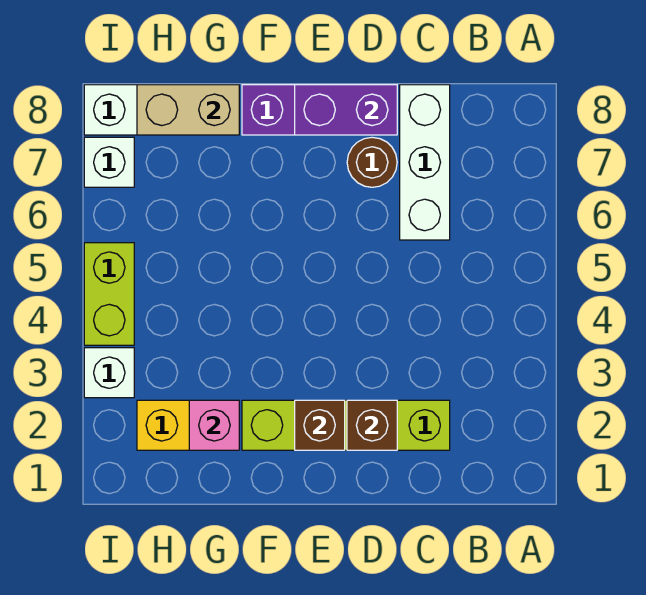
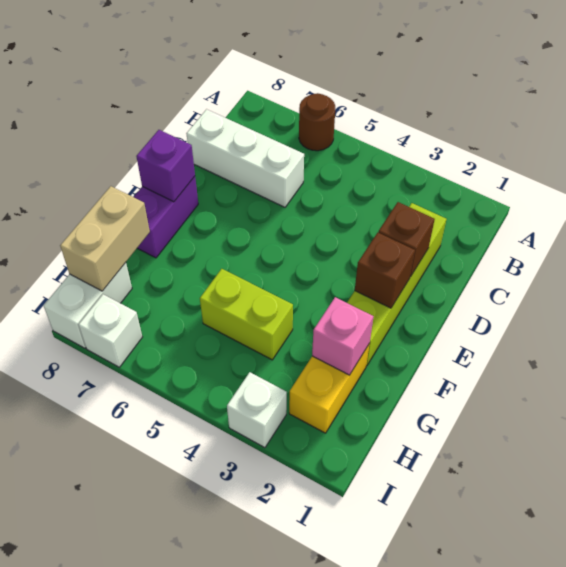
brown 1x1 round brick [347,137,397,187] -> brown 1x1 round brick moved to [299,93,335,151]
purple 1x2 brick [295,85,397,135] -> purple 1x1 brick [136,130,195,202]
lime 1x2 brick [84,243,134,345] -> lime 1x2 brick moved to [200,269,293,360]

